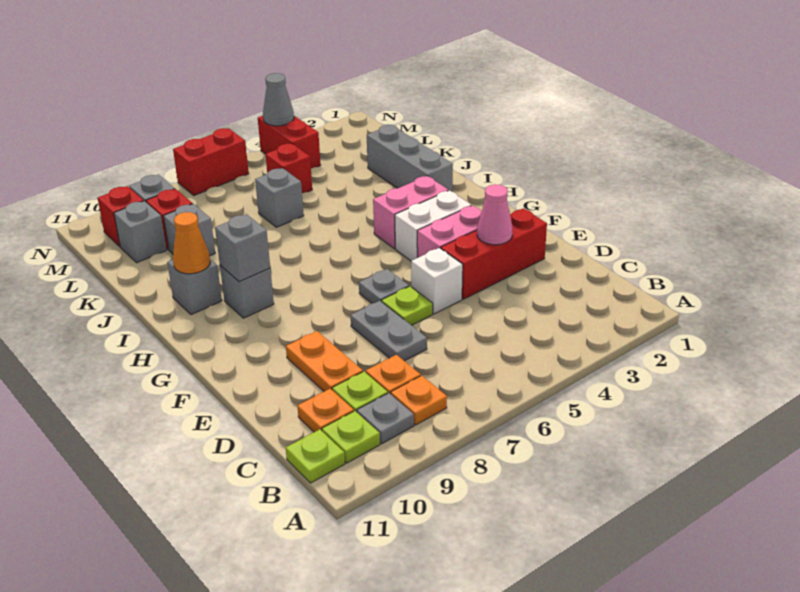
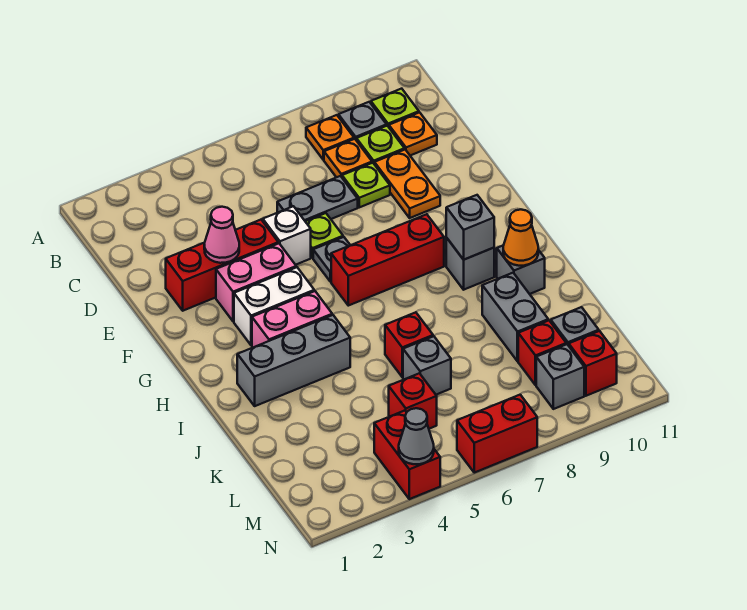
lime 1x1 plate [286,429,345,483] -> lime 1x1 plate moved to [342,163,390,207]
grey 1x2 plate [351,301,427,361] -> grey 1x2 plate turned to [277,176,358,221]
none -> red 1x3 brick [331,214,444,306]
grey 1x3 brick [367,125,453,192] -> grey 1x3 brick turned to [237,315,350,406]
none -> red 1x1 brick [385,312,433,377]
grey 1x1 brick [163,204,215,256] -> grey 1x2 brick [482,273,548,361]

